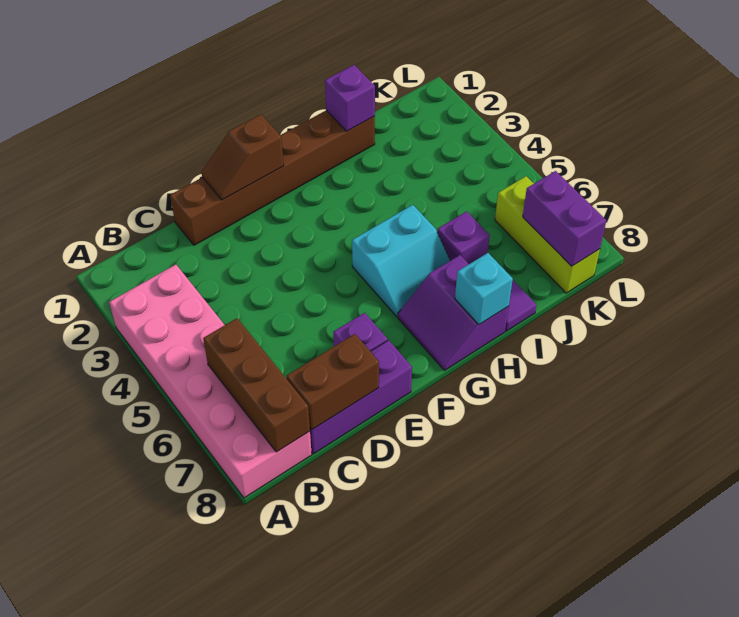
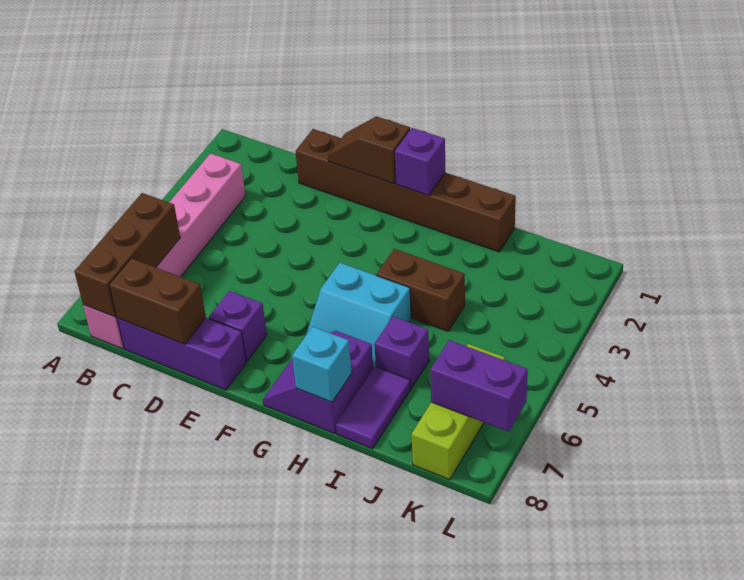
pink 2x6 brick [109,264,312,498] -> pink 1x6 brick [83,153,246,349]
none -> brown 1x2 brick [376,249,465,331]
purple 1x1 brick [325,65,375,131] -> purple 1x1 brick moved to [395,128,445,195]
purple 1x2 brick [523,171,606,266] -> purple 1x2 brick turned to [430,340,528,432]

